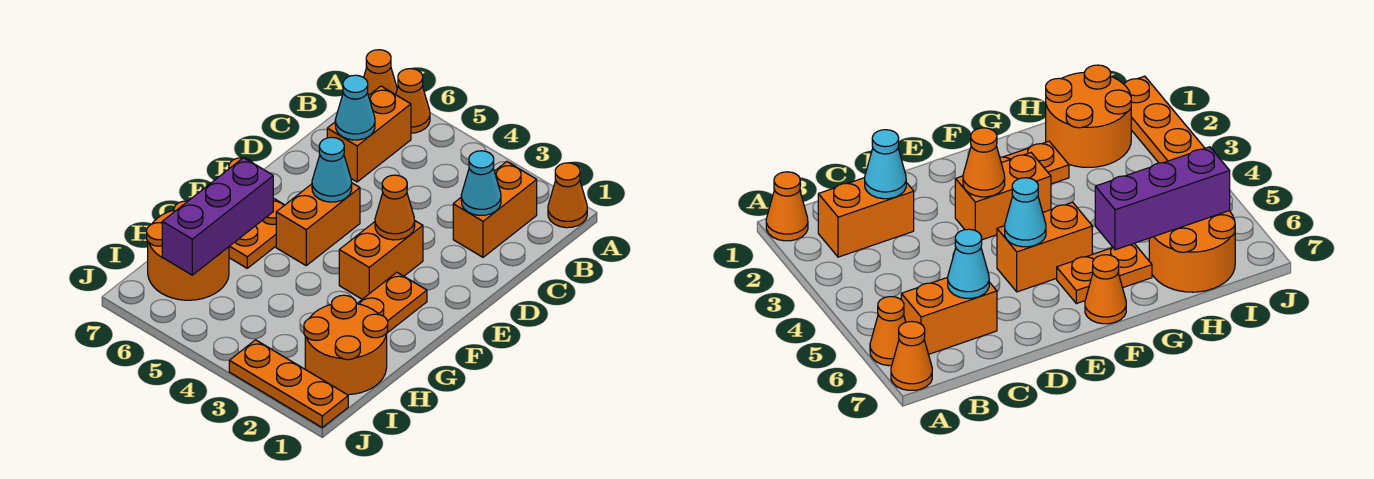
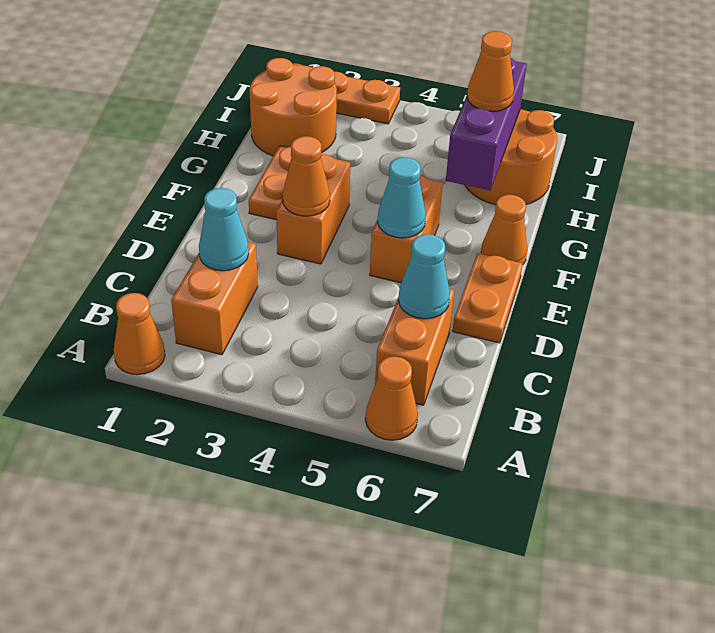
orange 1x1 cone [364,50,397,96] -> orange 1x1 cone moved to [467,31,514,111]
orange 1x2 plate [229,198,284,268] -> orange 1x2 plate moved to [453,253,523,343]

